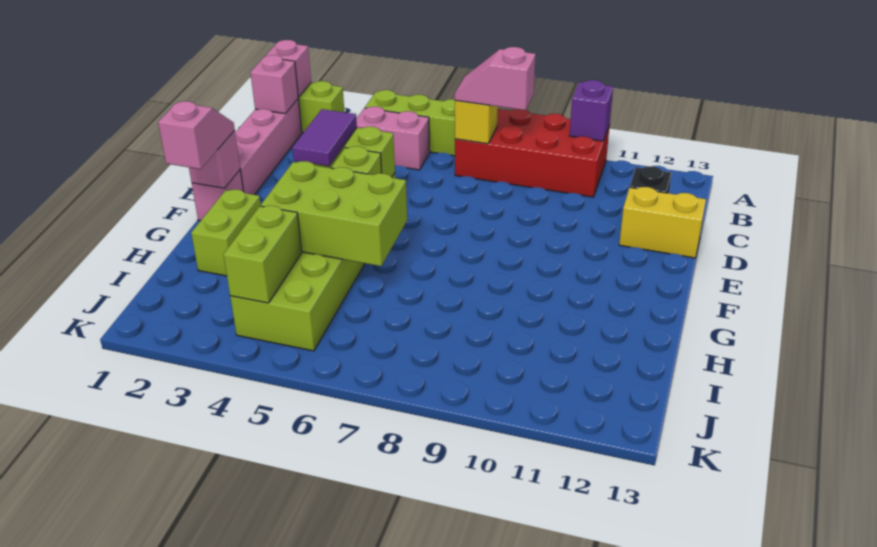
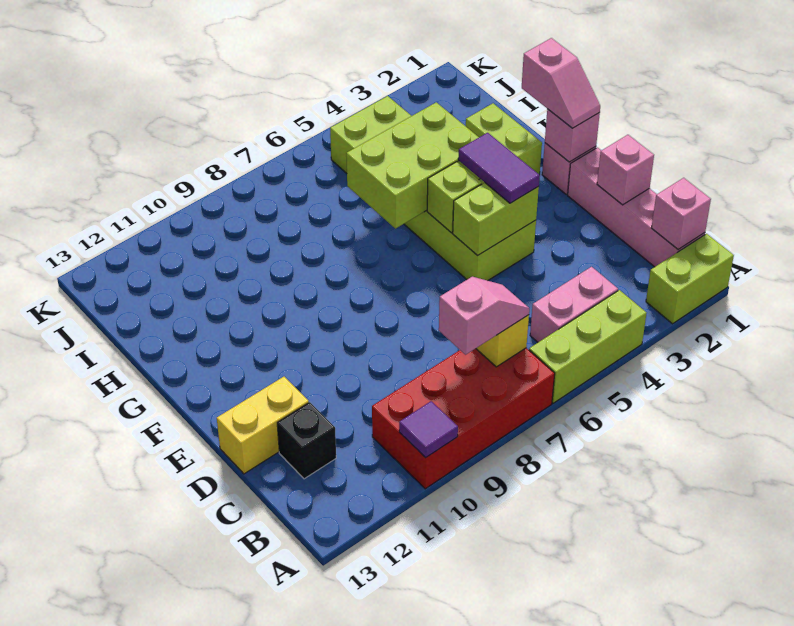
pink 1x1 brick [266,40,311,97] -> pink 1x1 brick moved to [597,135,654,205]
purple 1x1 brick [569,80,613,141] -> purple 1x1 tile [399,401,458,458]
lime 1x2 brick [223,206,302,303] -> none

